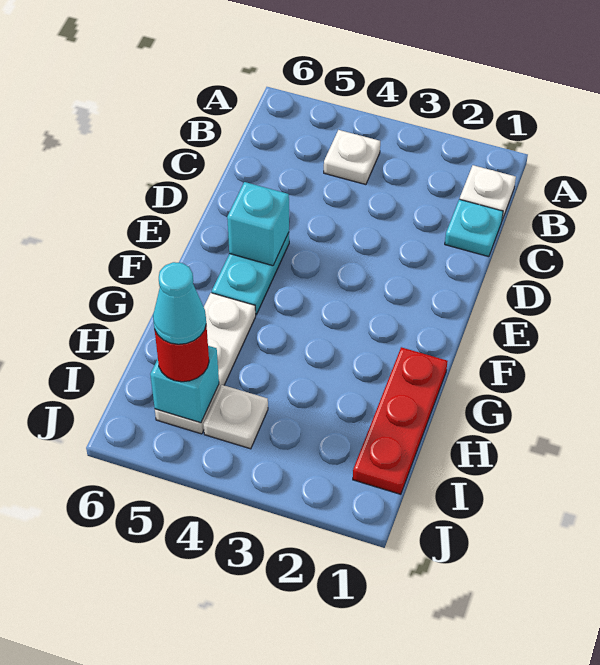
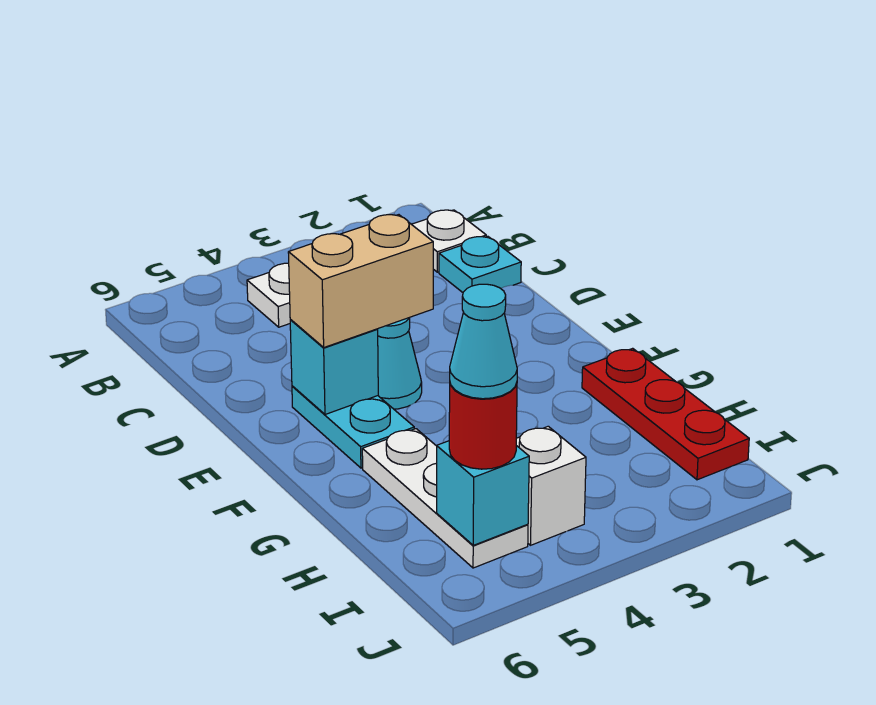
none -> cyan 1x1 cone [377,318,422,409]
none -> tan 1x2 brick [288,215,433,347]
white 1x1 plate [204,385,268,449] -> white 1x1 brick [516,426,586,545]

